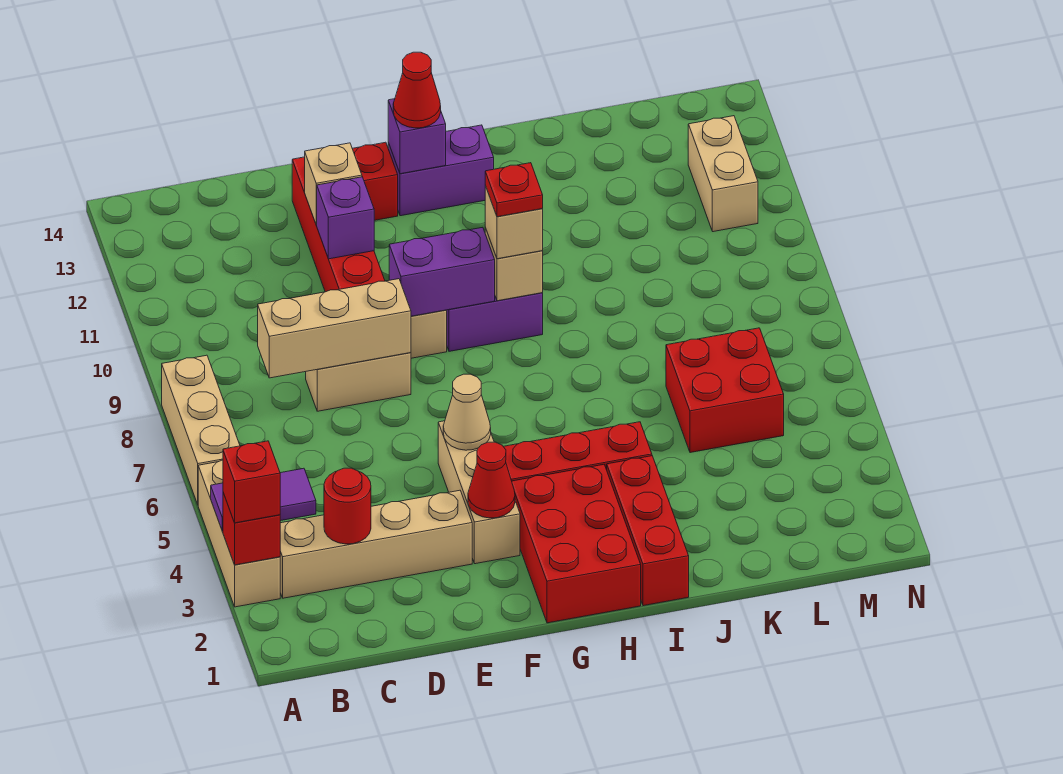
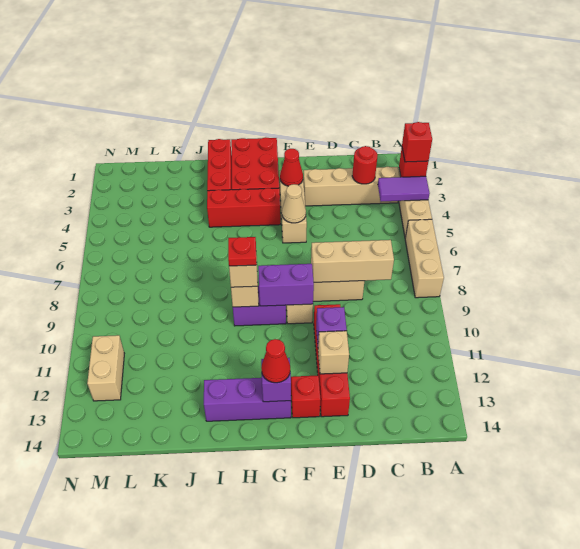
purple 1x2 brick [388,125,494,216] -> purple 1x3 brick [204,378,291,421]
red 2x2 brick [666,328,784,453] -> none

